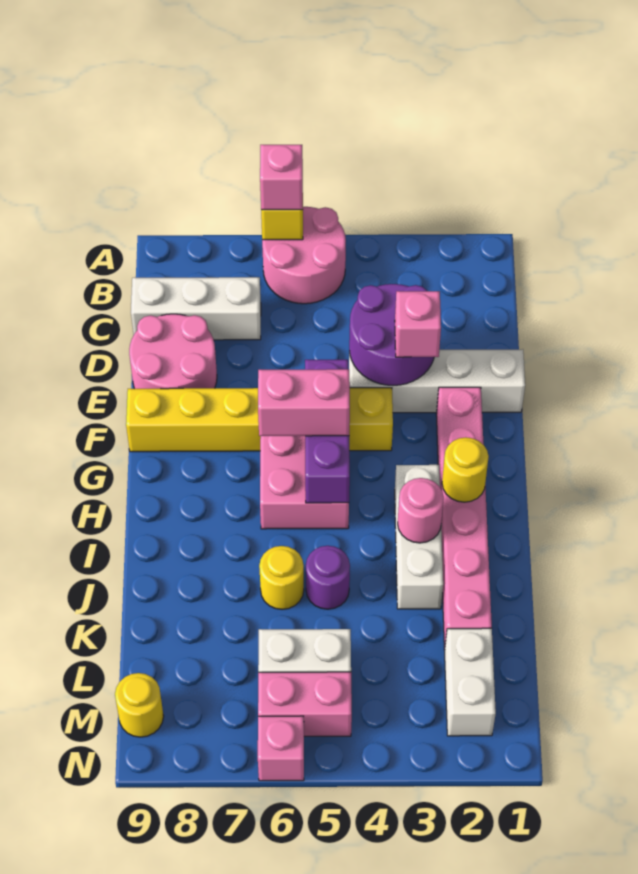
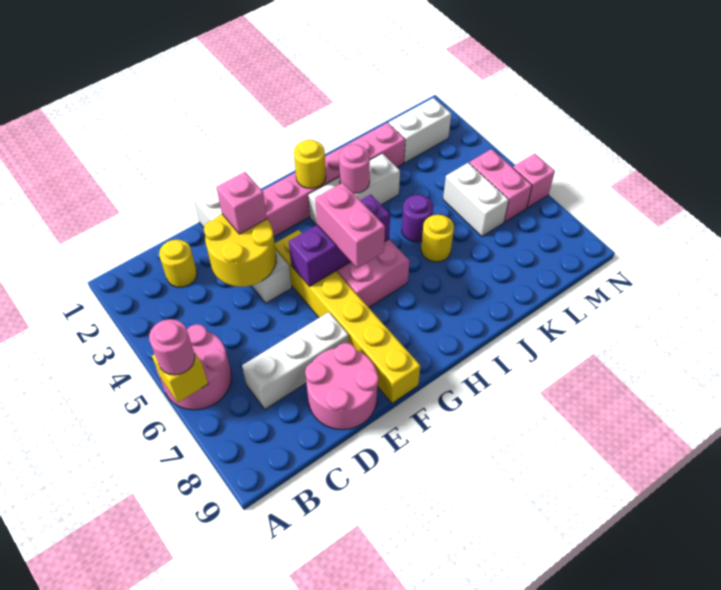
pink 1x1 brick [260,145,303,210] -> pink 1x1 round brick [149,319,195,375]
white 1x3 brick [131,277,261,340] -> white 1x3 brick turned to [242,312,349,409]
purple 2x2 round brick [349,284,434,386] -> yellow 2x2 round brick [204,214,276,287]
yellow 1x1 round brick [115,673,164,737] -> yellow 1x1 round brick moved to [159,240,197,287]

